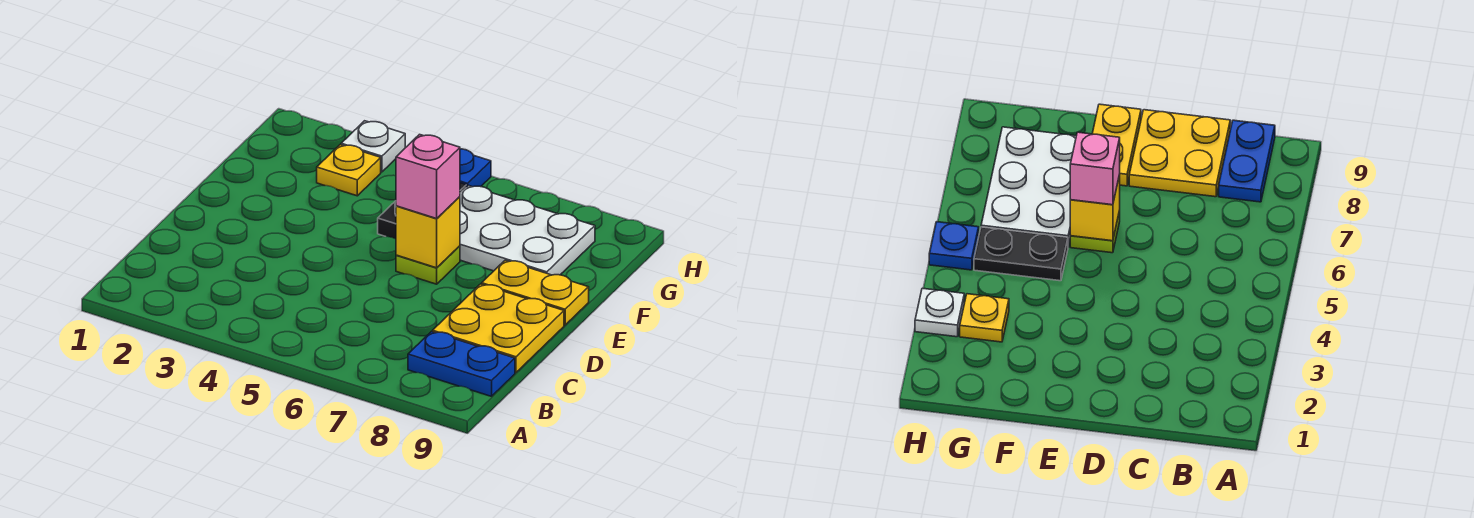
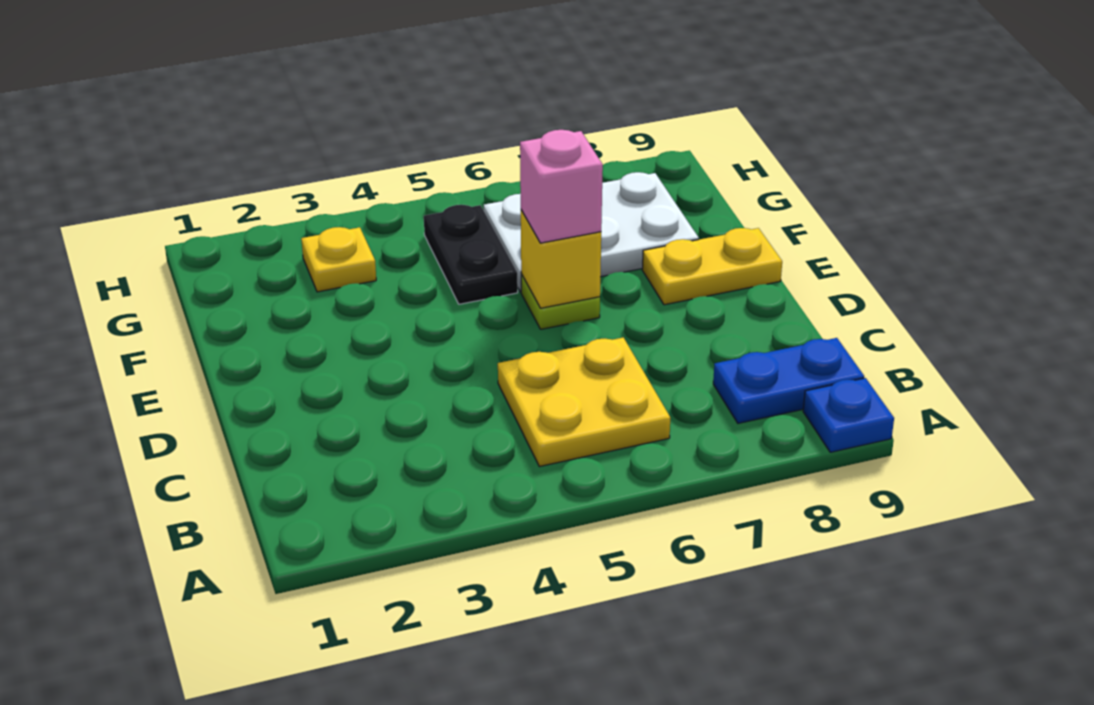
yellow 2x2 plate [433,284,564,373] -> yellow 2x2 plate moved to [498,337,670,467]
white 1x1 plate [341,121,405,172] -> none
blue 1x1 plate [460,149,491,187] -> blue 1x1 plate moved to [803,378,894,452]

